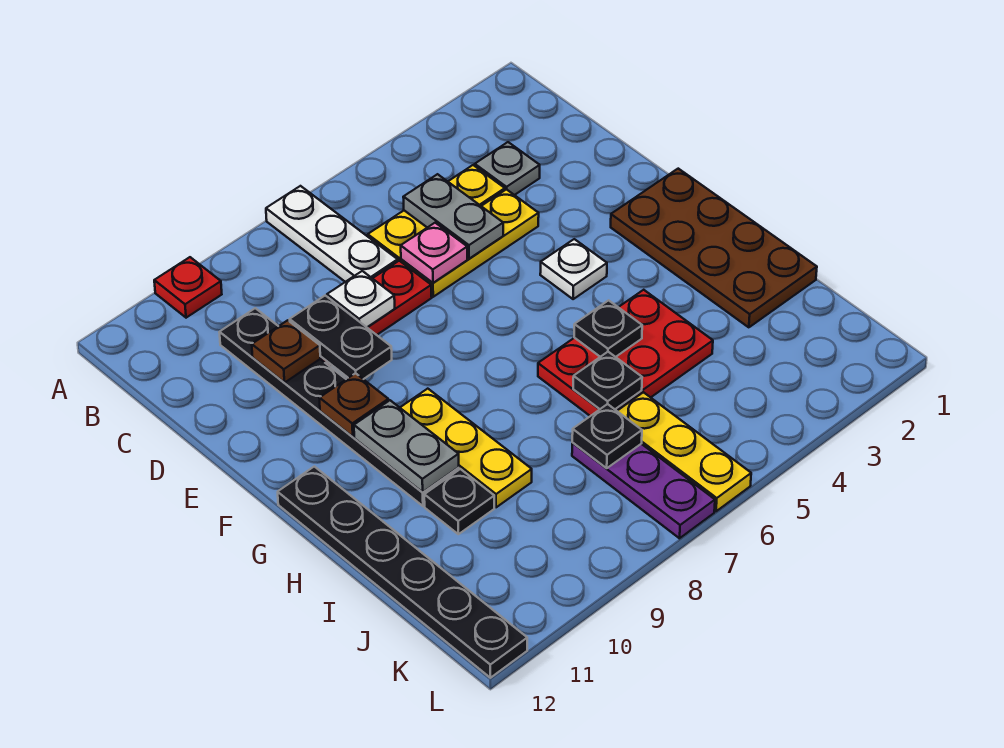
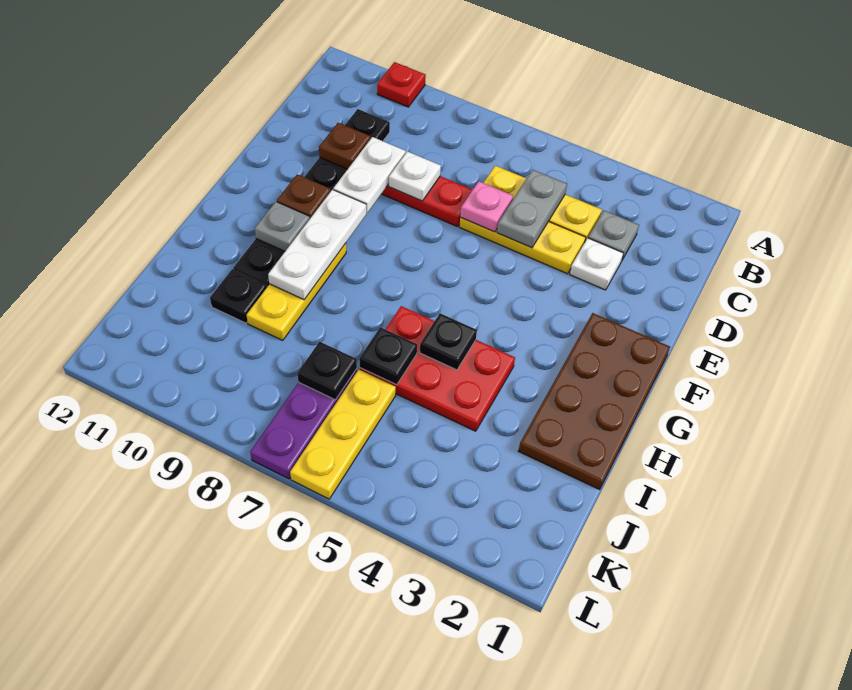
white 1x3 plate [266,186,398,282] -> white 1x3 plate moved to [268,190,366,300]
black 1x2 plate [290,296,392,379] -> white 1x2 plate [333,137,405,213]
white 1x1 plate [540,239,607,299] -> white 1x1 plate moved to [570,238,623,290]
grey 1x2 plate [354,400,459,492] -> grey 1x1 plate [255,202,310,251]
black 1x6 plate [278,466,527,678] -> none

